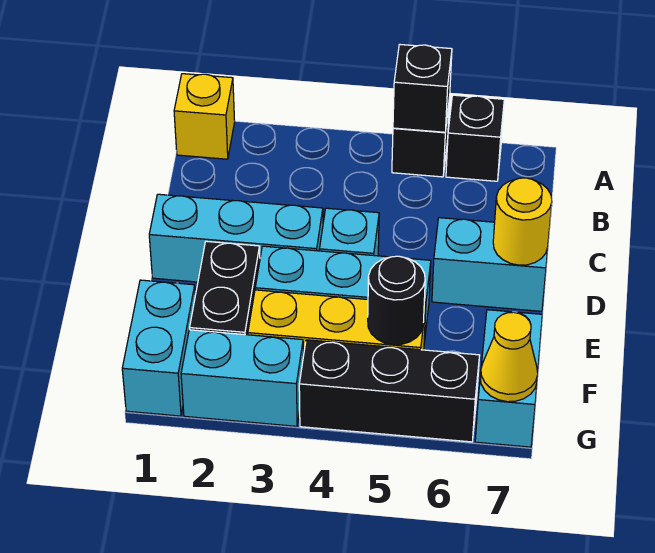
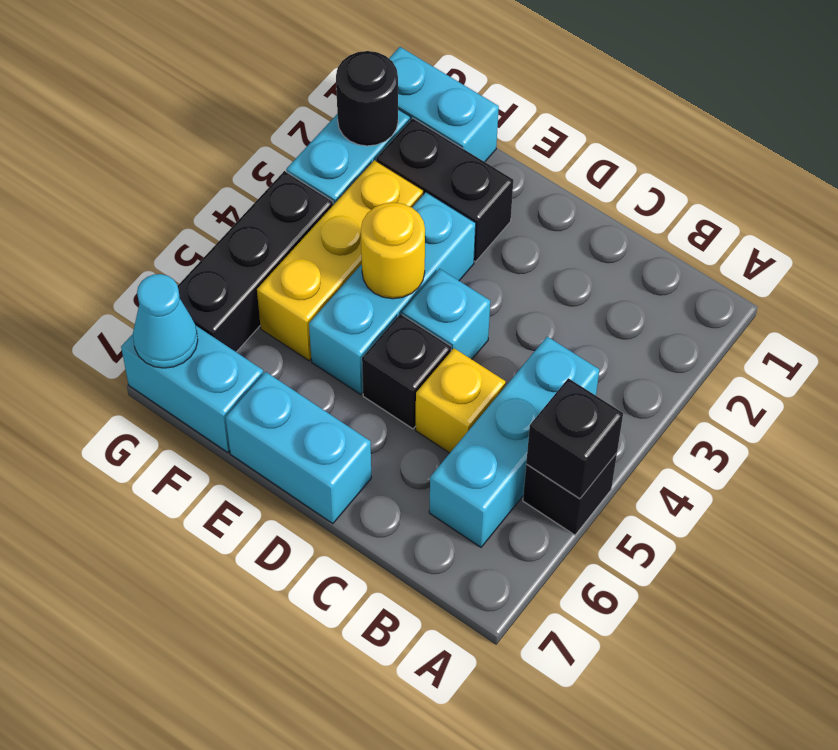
yellow 1x1 brick [174,74,235,159] -> yellow 1x1 brick moved to [416,348,506,453]
black 1x1 brick [446,95,504,181] -> black 1x1 brick moved to [362,314,451,429]
cyan 1x3 brick [149,194,323,282] -> cyan 1x3 brick moved to [429,337,599,547]
cyan 1x2 brick [432,218,548,311] -> cyan 1x2 brick turned to [226,372,371,524]
yellow 1x1 round brick [493,178,552,265] -> yellow 1x1 round brick moved to [361,203,425,299]
black 1x1 round brick [368,256,425,345] -> black 1x1 round brick moved to [336,51,398,146]
yellow 1x1 cone [480,312,538,402] -> cyan 1x1 cone [133,274,198,368]

